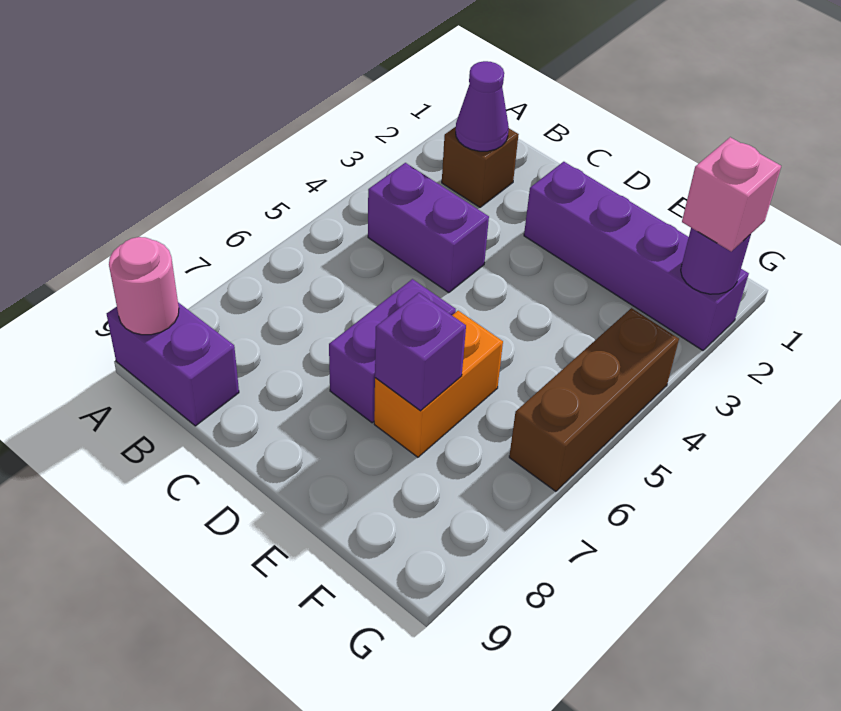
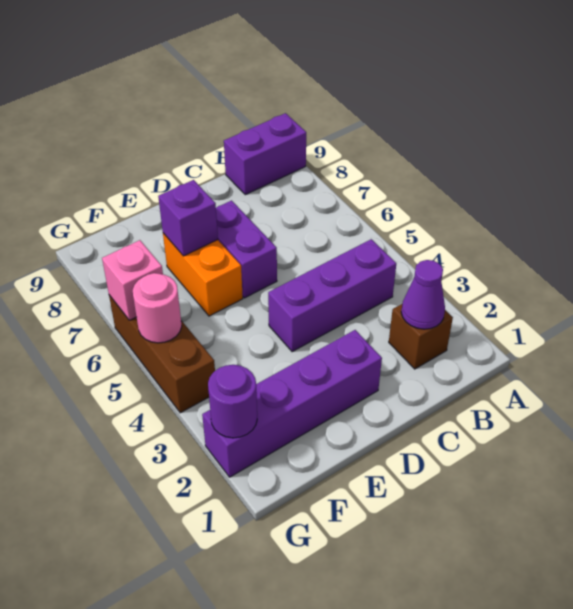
pink 1x1 round brick [109,237,179,335] -> pink 1x1 round brick moved to [133,273,182,343]
purple 1x2 brick [368,163,489,293] -> purple 1x3 brick [268,239,396,352]
pink 1x1 brick [682,137,781,251] -> pink 1x1 brick moved to [102,240,163,320]

